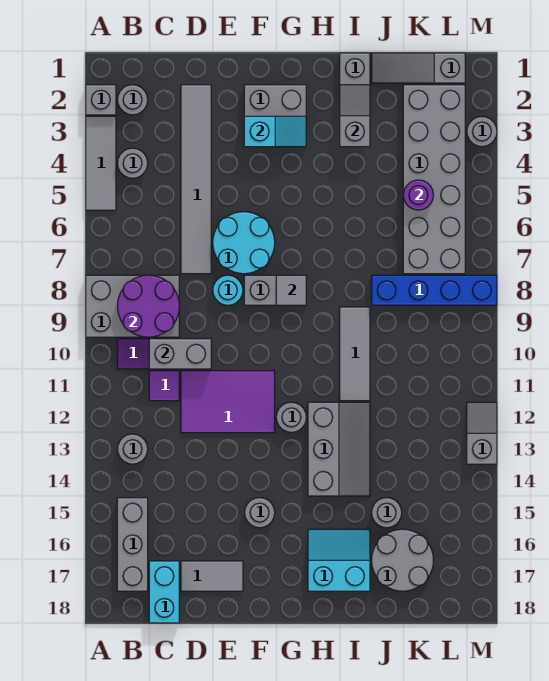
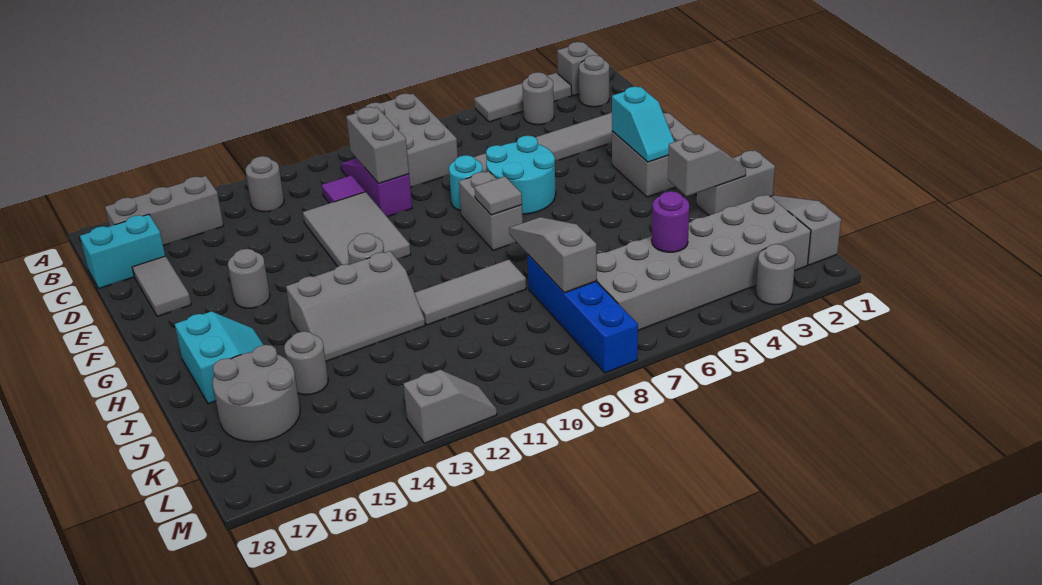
purple 2x2 round brick [117,275,179,337] -> none
purple 2x3 tile [181,371,275,433] -> grey 2x3 tile [303,192,411,266]
none -> grey 1x3 slope [509,217,597,293]

